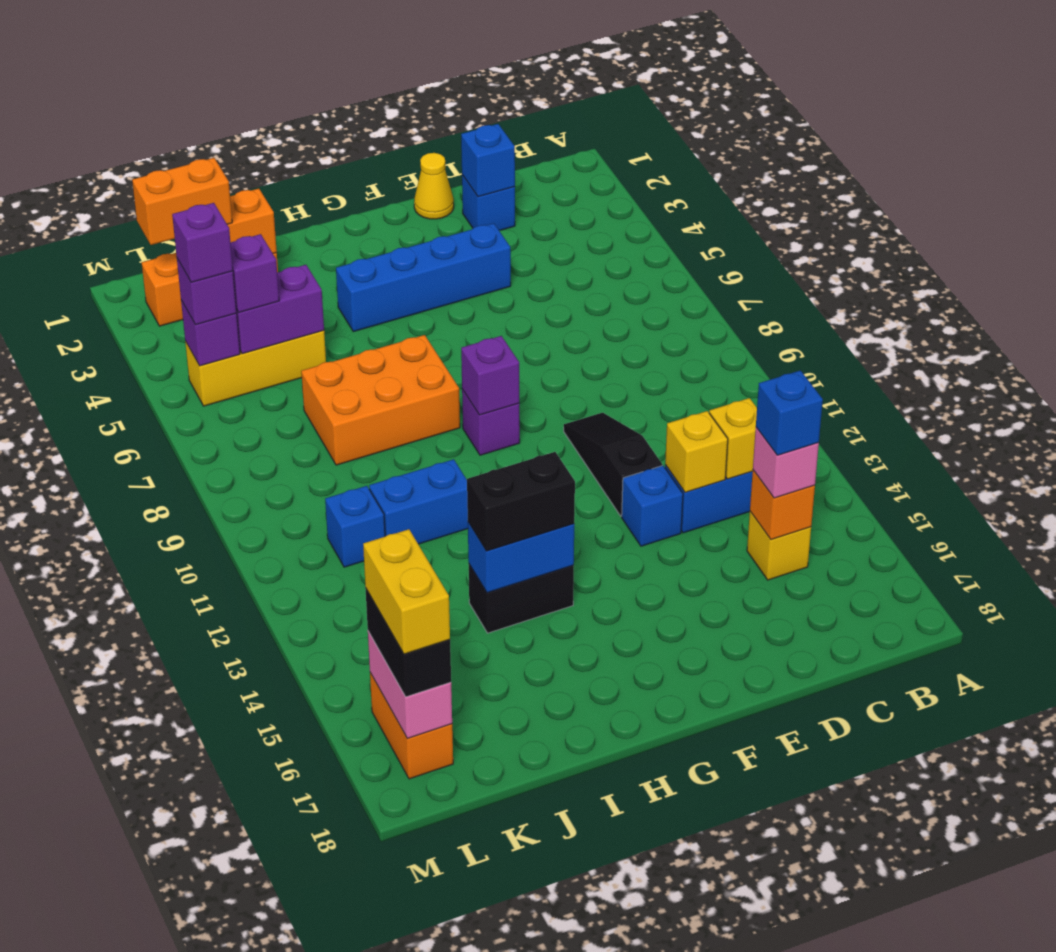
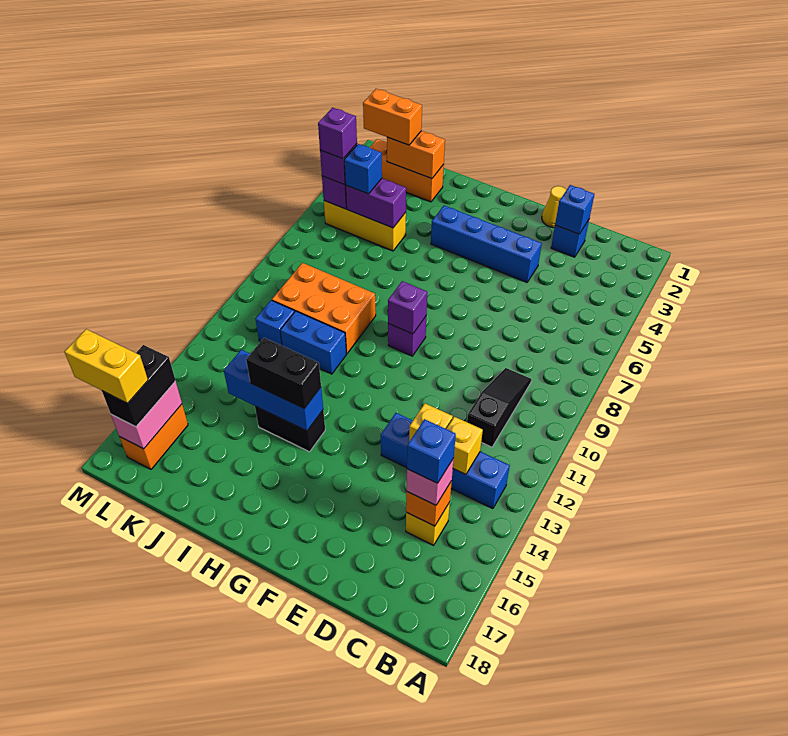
black 1x3 slope [564,413,662,516] -> black 1x3 slope moved to [467,368,531,447]
orange 2x3 brick [301,335,460,465] -> orange 2x3 brick moved to [272,263,376,354]
blue 1x2 brick [468,522,574,593] -> blue 1x3 brick [224,350,323,431]
purple 1x1 brick [230,234,279,312] -> blue 1x1 brick [344,144,382,194]
yellow 1x2 brick [363,529,450,654] -> yellow 1x2 brick turned to [64,329,148,403]

